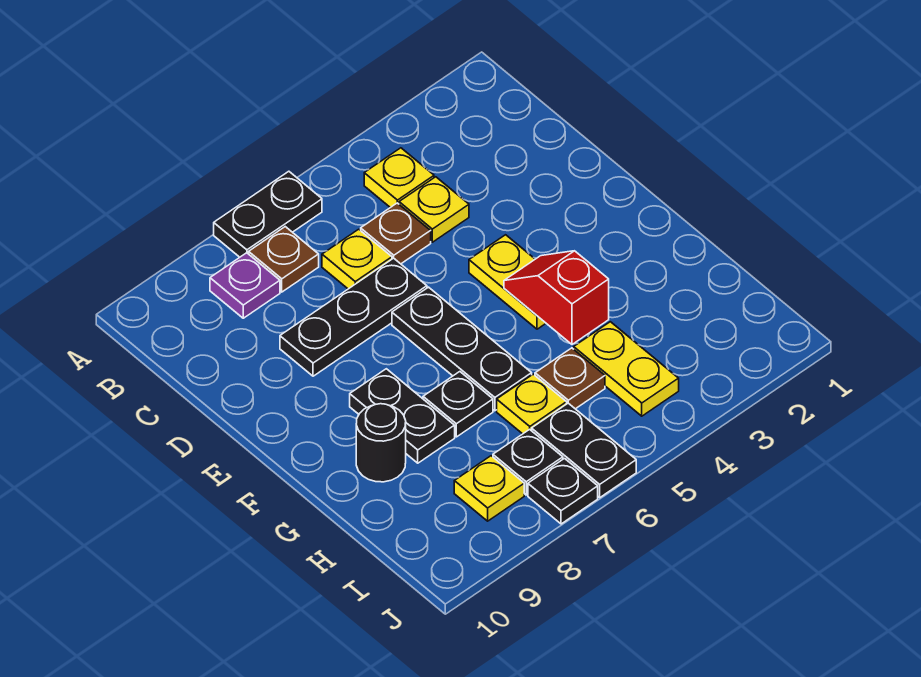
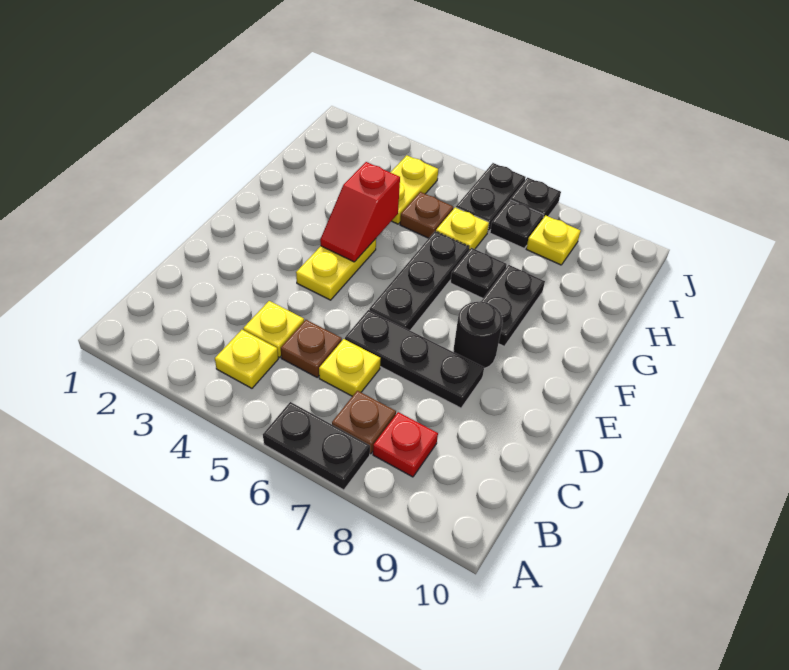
purple 1x1 plate [210,253,280,318] -> red 1x1 plate [373,412,438,477]
black 1x1 round brick [356,404,406,482] -> black 1x1 round brick moved to [453,301,503,369]

